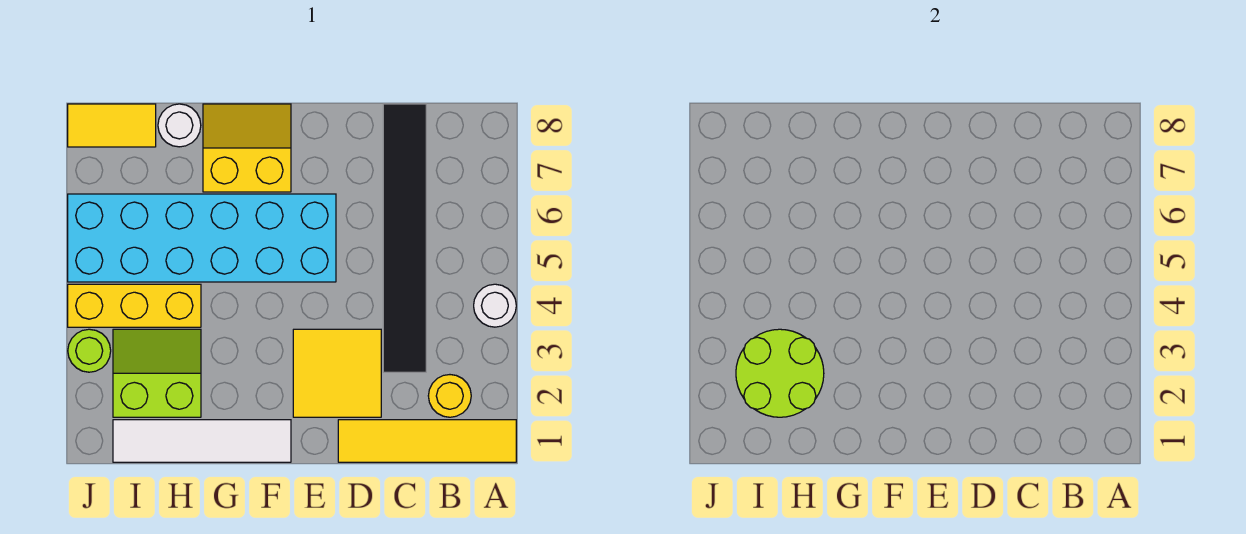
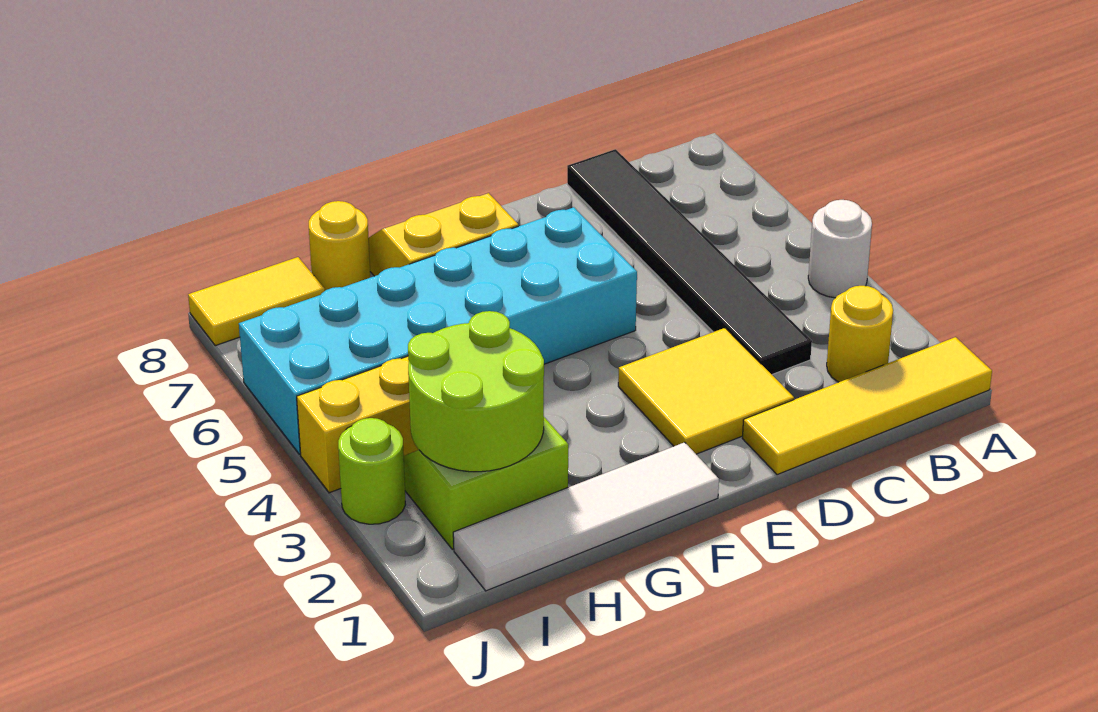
white 1x1 round brick [158,104,201,147] -> yellow 1x1 round brick [309,201,370,291]

